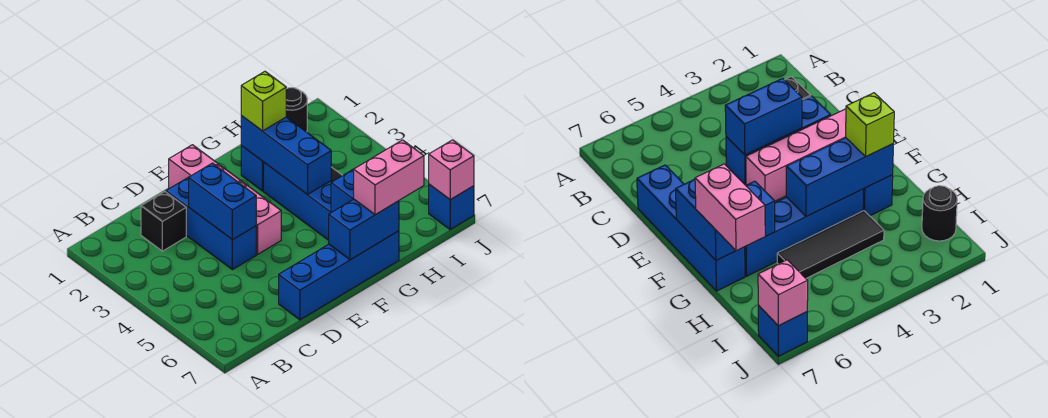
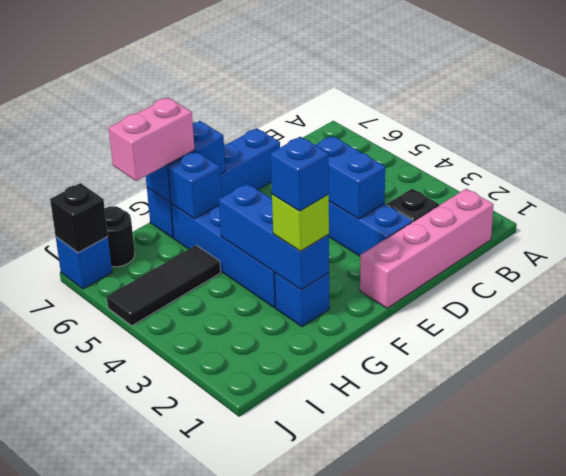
pink 1x4 brick [169,145,281,255] -> pink 1x4 brick turned to [360,189,494,308]
none -> blue 1x1 brick [270,137,329,211]
black 1x3 tile [777,211,884,278] -> black 1x3 tile turned to [107,245,221,326]
black 1x1 round brick [286,88,307,132] -> black 1x1 round brick moved to [105,206,135,267]
pink 1x1 brick [429,140,474,200] -> black 1x1 brick [50,183,108,252]

